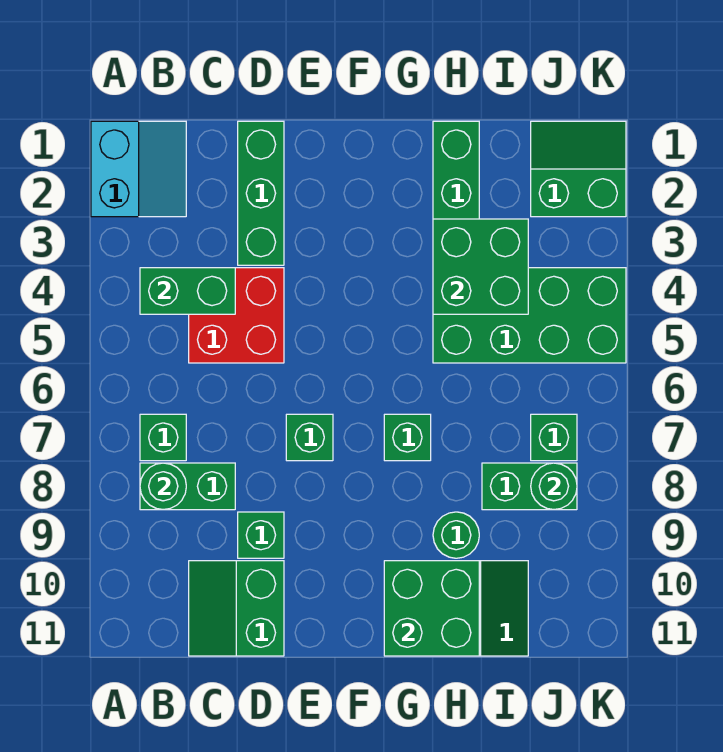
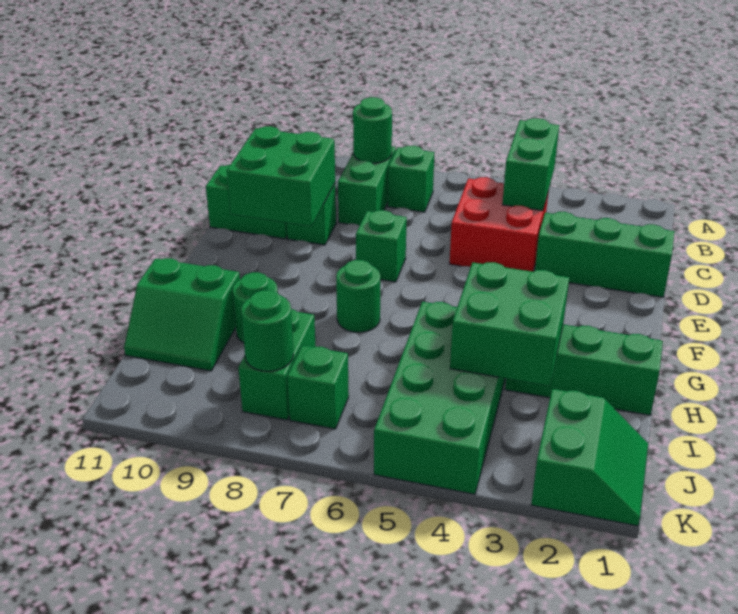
cyan 2x2 slope [91,121,186,217] -> none
green 1x1 brick [384,414,431,461] -> green 1x1 round brick [336,260,380,332]
green 2x2 brick [384,561,479,656] -> green 2x2 brick moved to [227,126,335,226]

